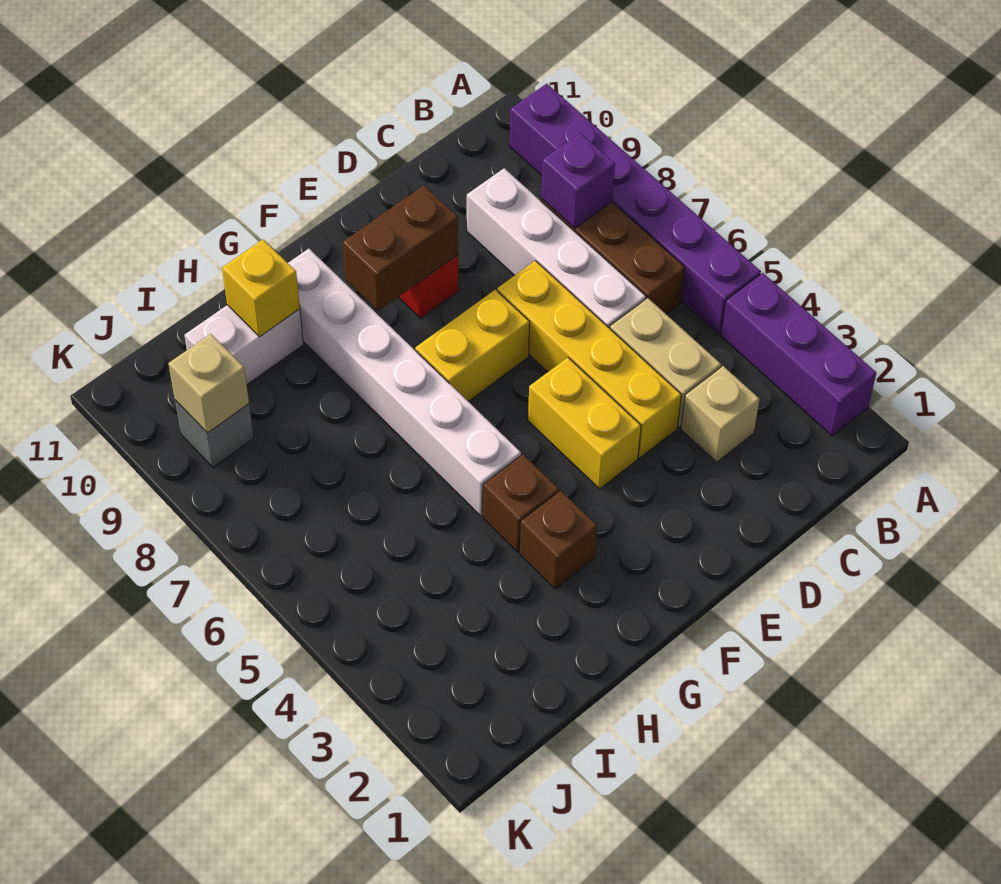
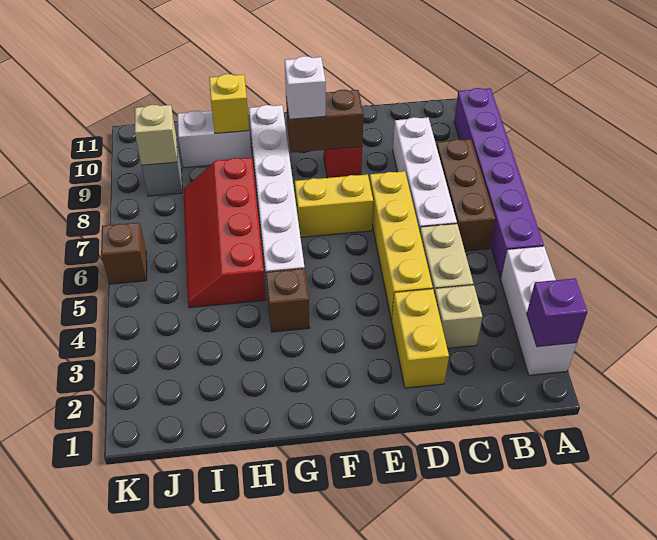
purple 1x3 brick [721,273,876,436] -> white 1x3 brick [501,246,577,375]
purple 1x1 brick [541,133,615,228] -> purple 1x1 brick moved to [527,278,587,347]
yellow 1x2 brick [528,358,641,489] -> yellow 1x2 brick moved to [392,289,449,388]
none -> white 1x1 brick [285,56,326,119]
brown 1x1 brick [520,491,597,589] -> brown 1x1 brick moved to [101,223,147,284]
none -> red 2x4 slope [183,158,266,308]

